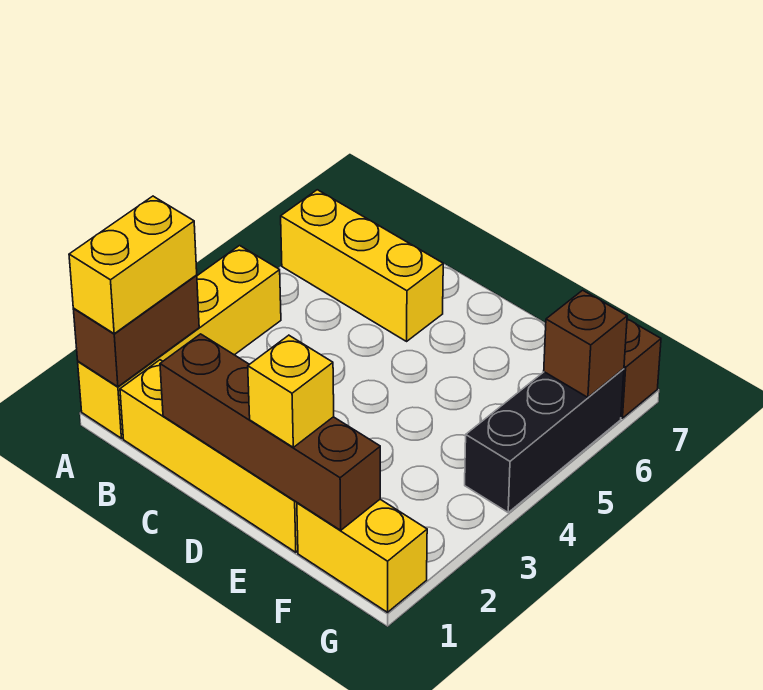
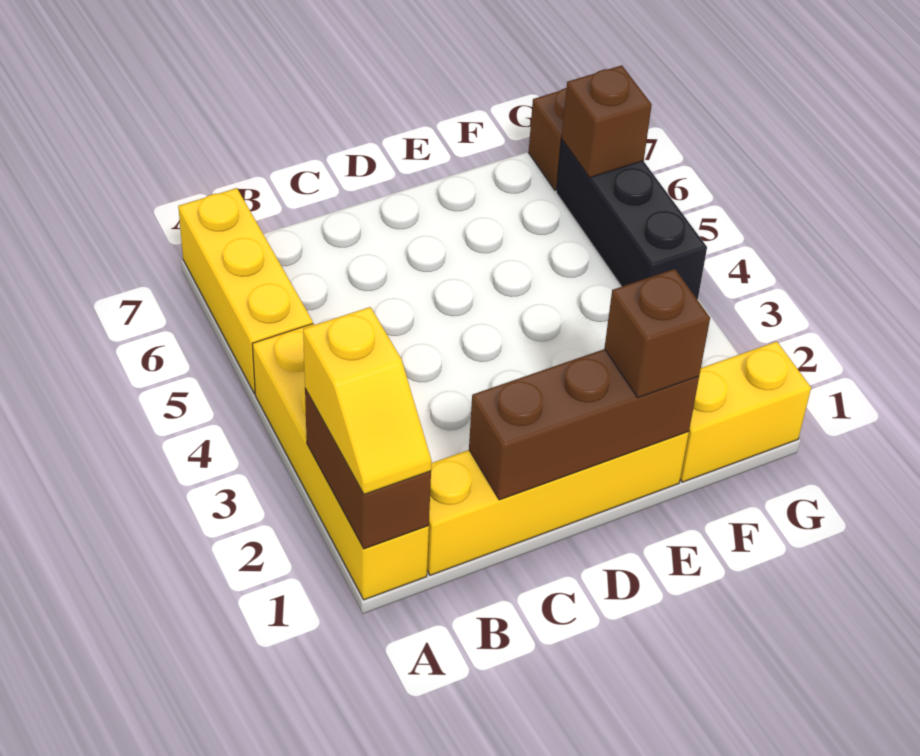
yellow 1x2 brick [69,196,197,334] -> yellow 1x2 slope [303,307,432,494]
yellow 1x3 brick [281,190,443,341] -> yellow 1x3 brick turned to [178,188,313,394]
brown 1x4 brick [160,334,380,530] -> brown 1x3 brick [469,349,699,500]
yellow 1x1 brick [248,335,334,447] -> brown 1x1 brick [604,269,710,398]

